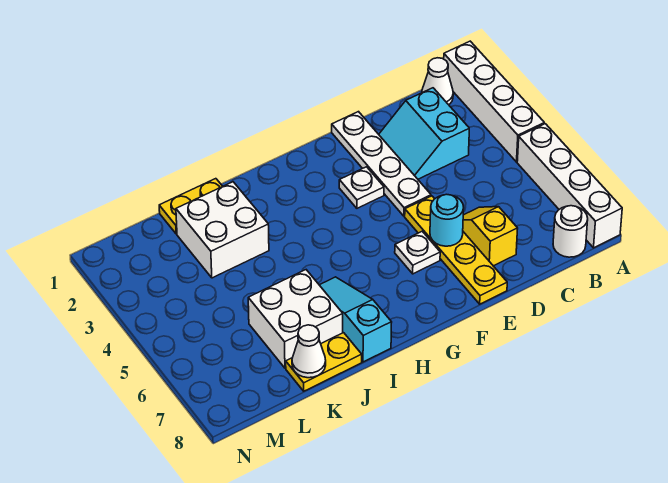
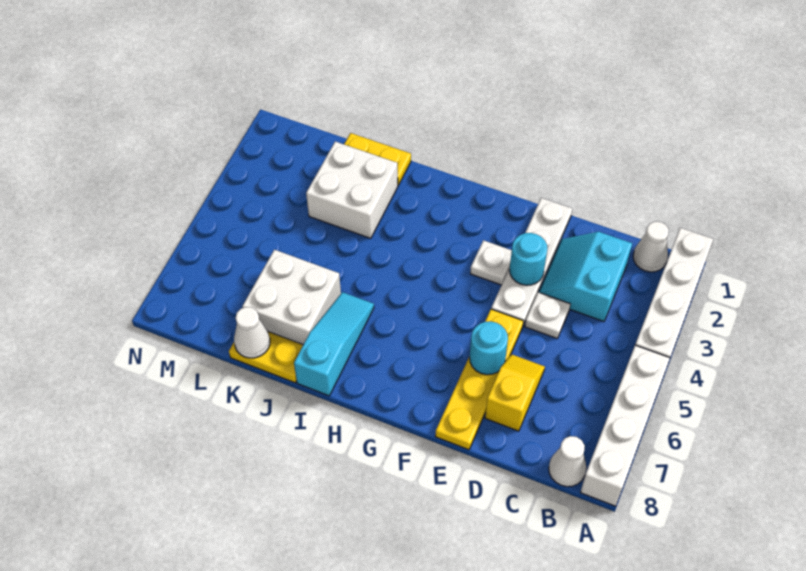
white 1x1 round brick [553,206,588,257] -> white 1x1 cone [549,436,586,487]
none -> cyan 1x1 round brick [510,233,547,285]
white 1x1 plate [395,231,440,274] -> white 1x1 plate moved to [525,292,570,338]

